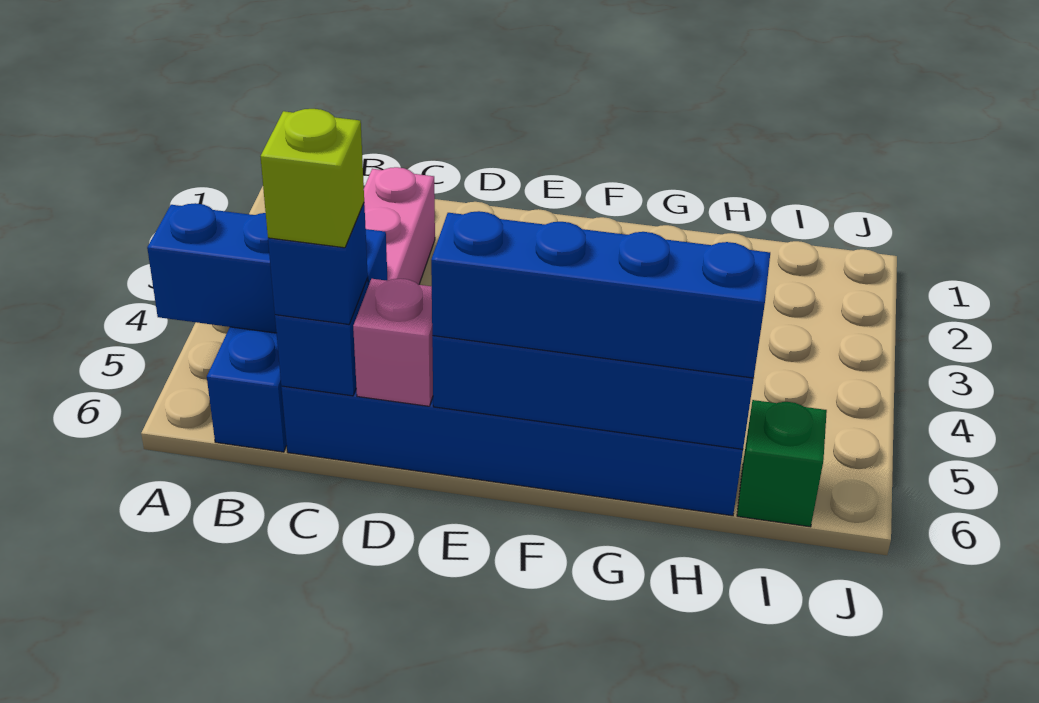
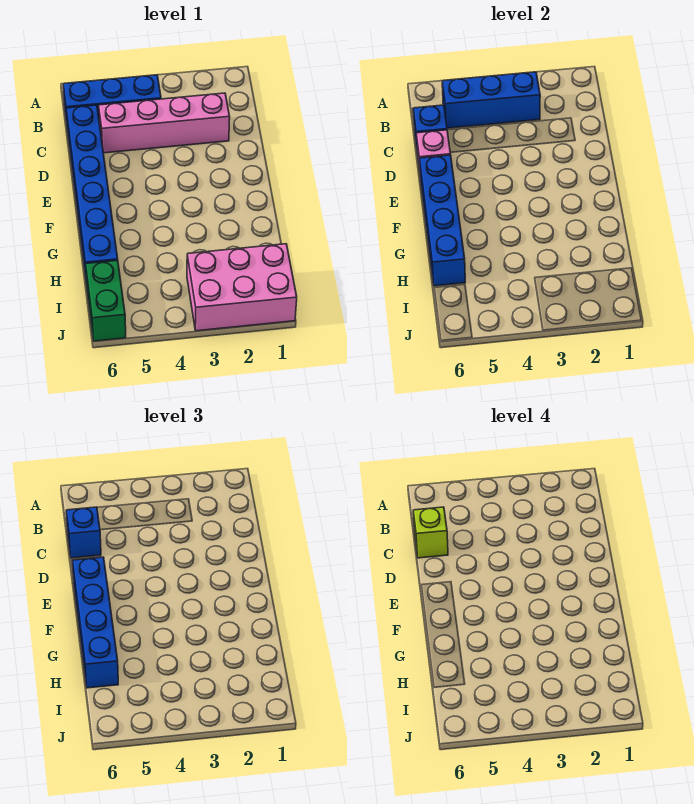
blue 1x3 brick [147,203,387,333] -> blue 1x3 brick turned to [442,72,540,128]
none -> pink 2x3 brick [187,244,297,331]
green 1x1 brick [737,400,827,527] -> green 1x2 brick [86,260,126,341]

